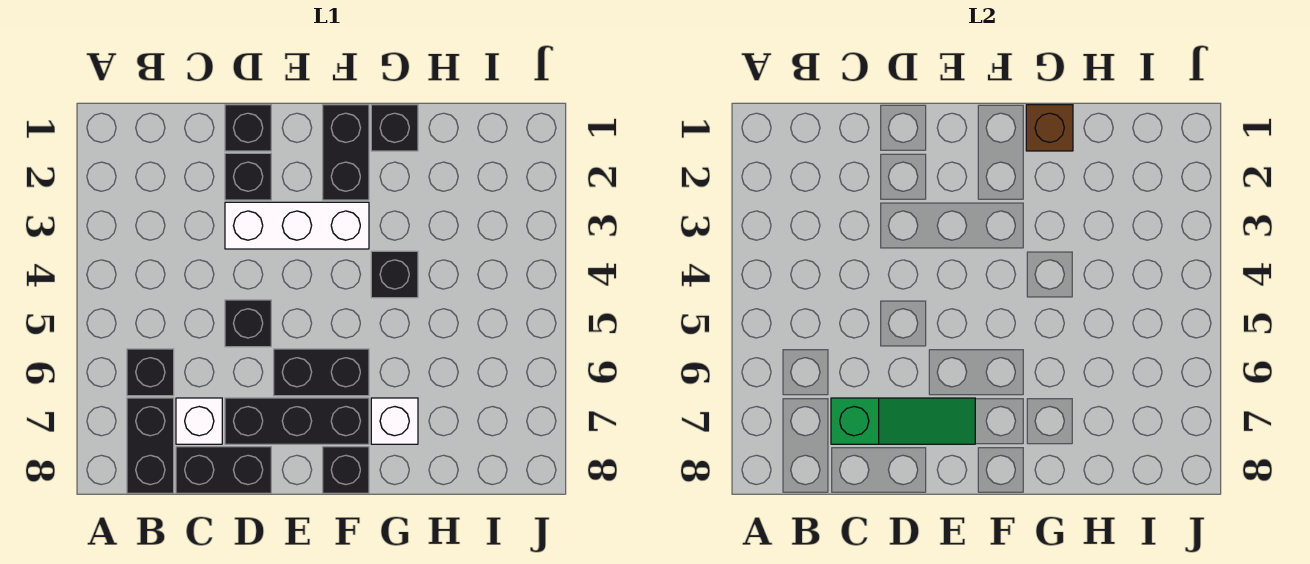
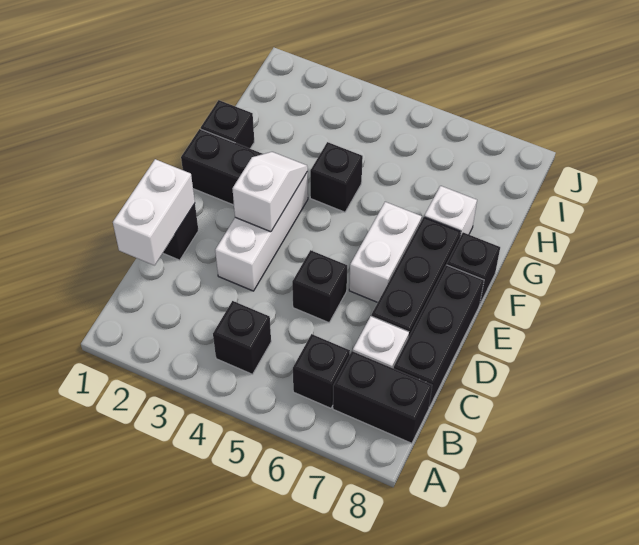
none -> white 1x2 brick [113,159,195,265]
green 1x3 slope [831,398,975,444] -> none
black 1x2 brick [176,447,271,493] -> black 1x3 brick [394,265,484,407]
black 1x1 brick [225,153,271,200] -> black 1x1 brick moved to [213,301,271,374]
none -> white 1x2 slope [232,152,308,232]
black 1x2 brick [274,349,369,396] -> white 1x2 brick [349,202,422,302]
brown 1x1 brick [1026,105,1073,151] -> none

